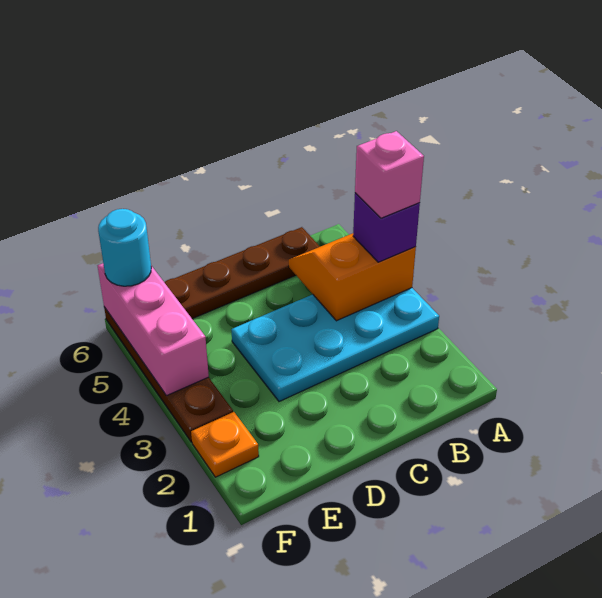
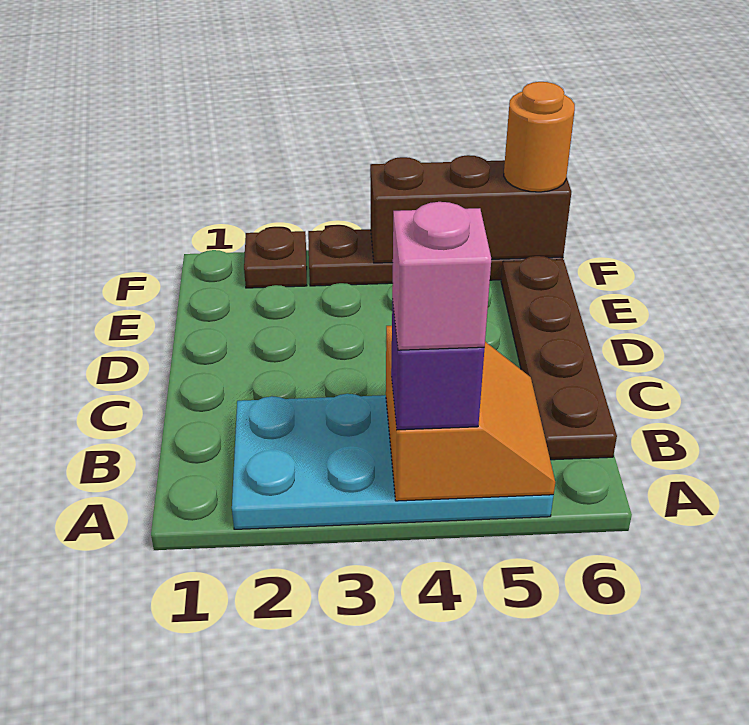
cyan 2x4 plate [231,288,439,402] -> cyan 2x4 plate turned to [232,394,554,529]
orange 1x1 plate [191,412,259,477] -> brown 1x1 plate [244,227,307,288]
pink 1x3 brick [98,263,209,396] -> brown 1x3 brick [370,155,571,263]
cyan 1x1 round brick [98,209,151,286] -> orange 1x1 round brick [504,82,575,192]

